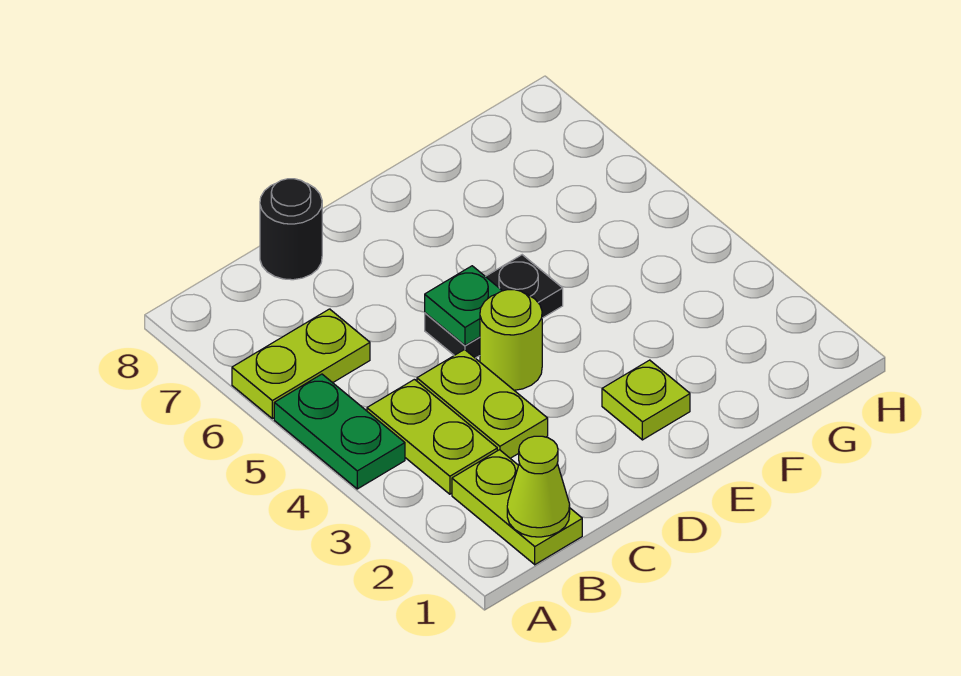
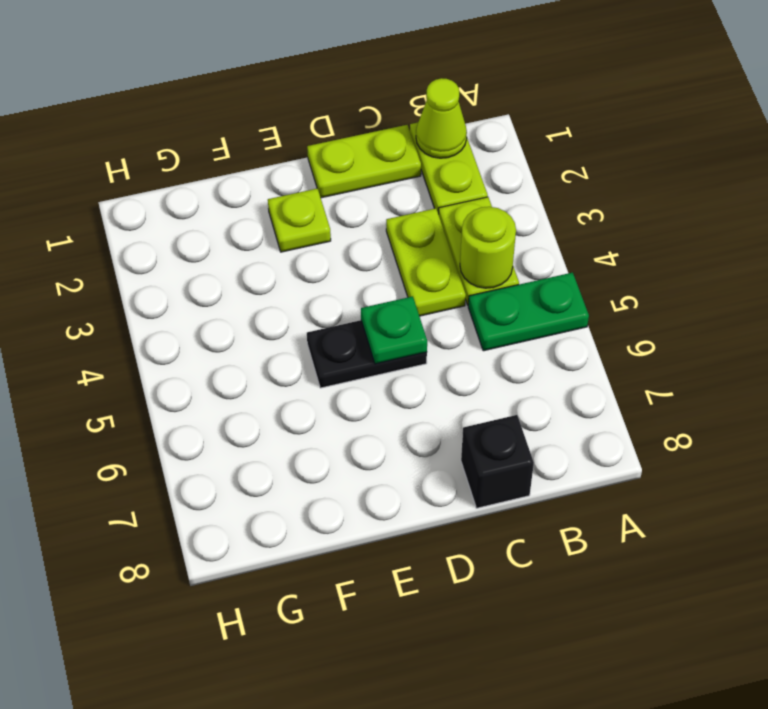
green 1x2 plate [274,374,405,489] -> green 1x2 plate turned to [468,272,589,351]
lime 1x2 plate [232,309,370,419] -> lime 1x2 plate moved to [307,125,421,198]
black 1x1 round brick [260,179,322,280] -> black 1x1 brick [461,415,534,508]
lime 1x1 round brick [480,290,542,390] -> lime 1x1 round brick moved to [460,207,516,288]

